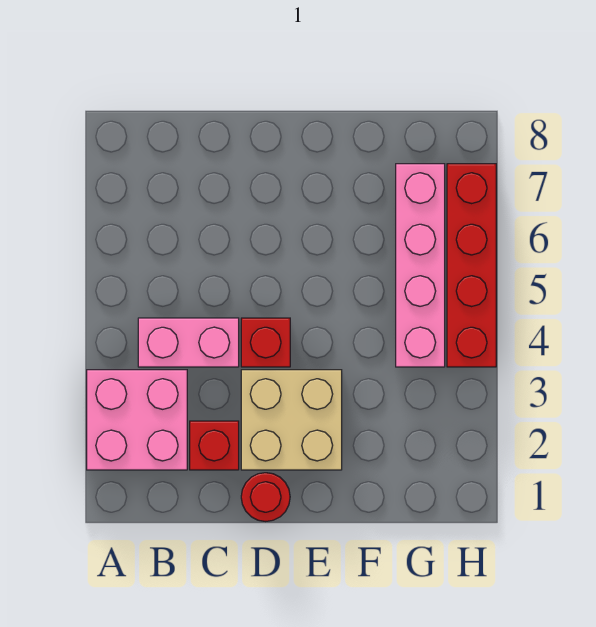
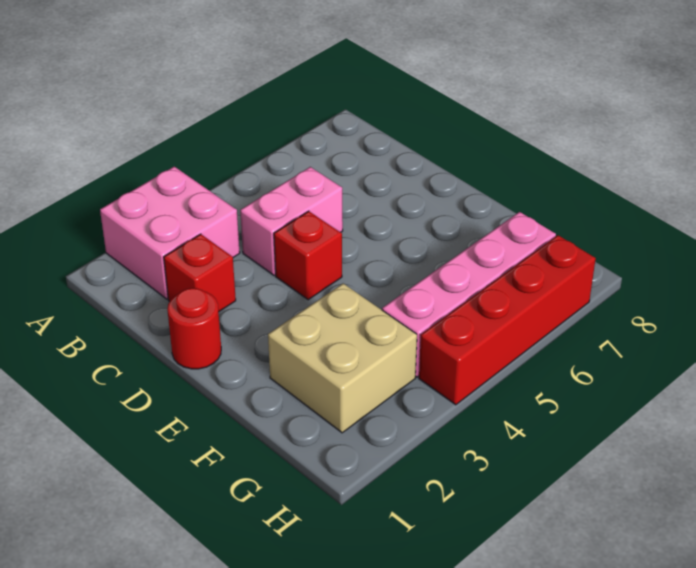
pink 1x2 brick [138,318,239,367] -> pink 1x2 brick turned to [240,167,343,275]
tan 2x2 brick [241,370,342,470] -> tan 2x2 brick moved to [268,284,417,433]

